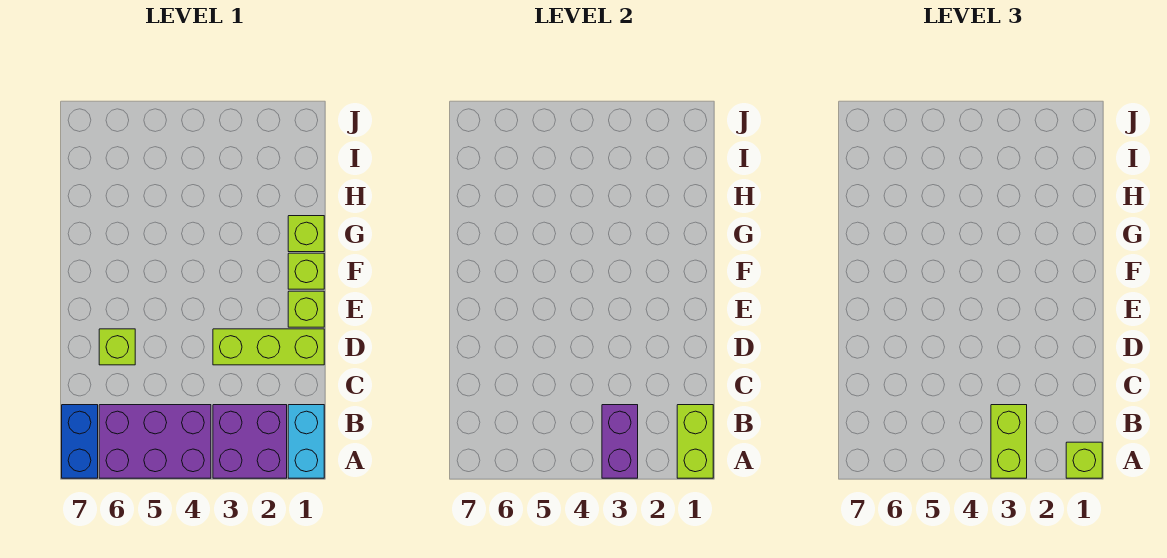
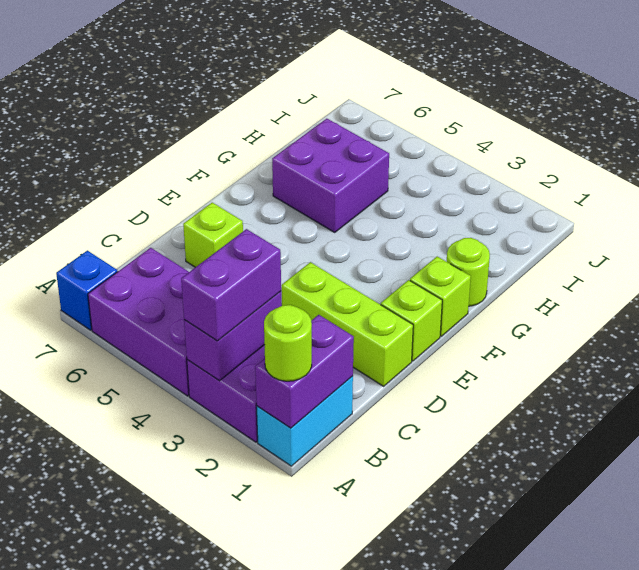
lime 1x2 brick [677,405,713,478] -> purple 1x2 brick [255,315,354,428]
lime 1x1 brick [1066,442,1102,478] -> lime 1x1 round brick [264,305,312,381]
lime 1x2 brick [991,405,1027,478] -> purple 1x2 brick [181,229,281,341]
blue 1x2 brick [62,405,98,478] -> blue 1x1 brick [56,251,118,330]
lime 1x1 brick [288,216,324,252] -> lime 1x1 round brick [447,238,490,306]
none -> purple 2x2 brick [272,119,389,232]

